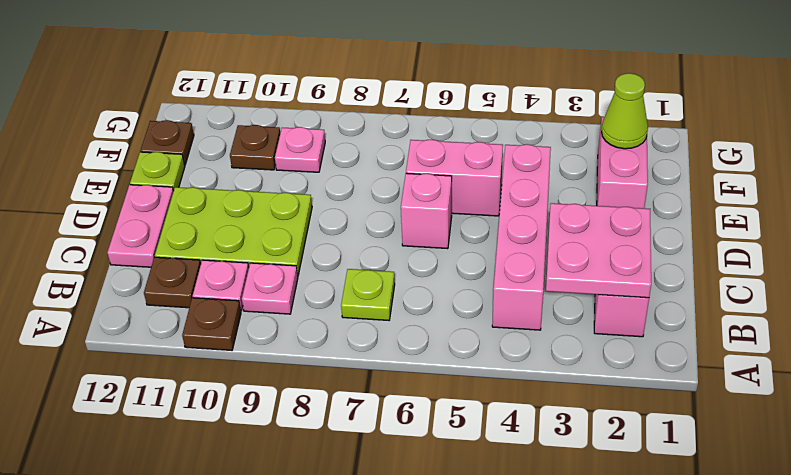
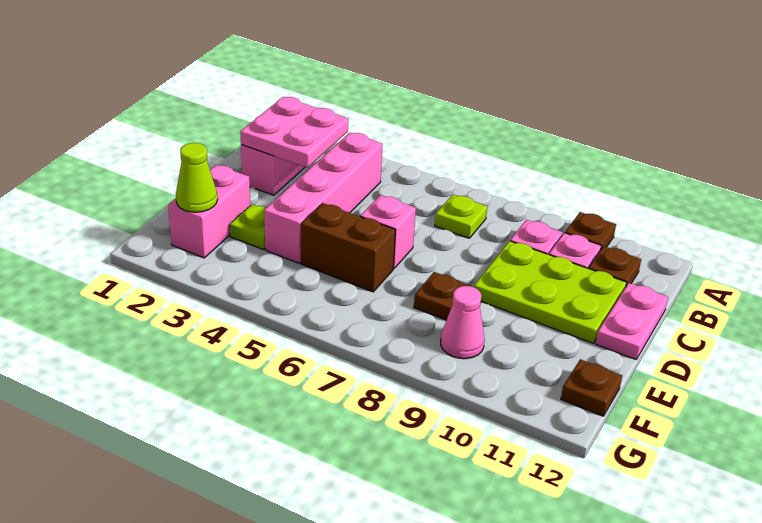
pink 1x2 brick [406,140,503,216] -> brown 1x2 brick [301,203,395,292]
lime 1x1 plate [130,152,185,191] -> lime 1x1 plate moved to [230,204,266,249]
pink 1x1 plate [275,127,325,172] -> pink 1x1 cone [441,286,485,359]
brown 1x1 plate [230,125,280,170] -> brown 1x1 plate moved to [414,272,471,320]

